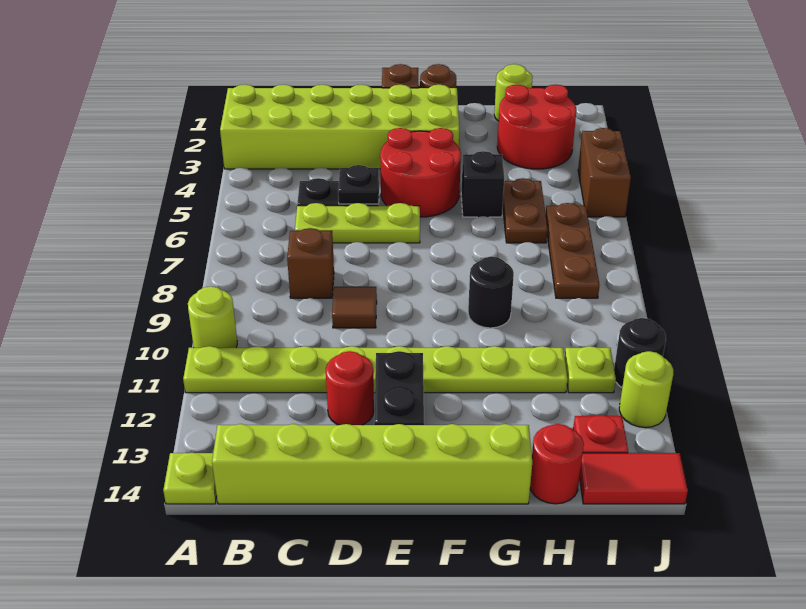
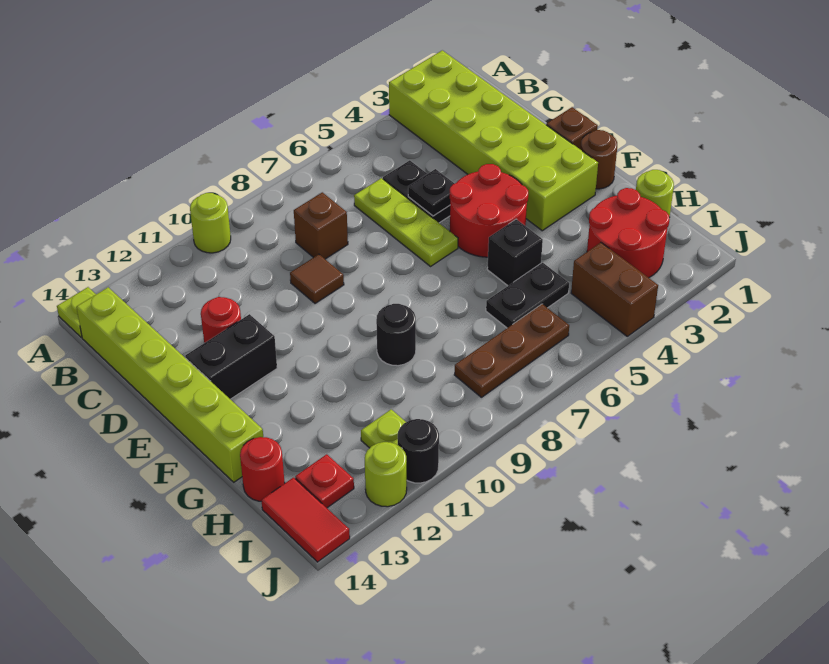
lime 1x8 plate [183,346,568,393] -> none
brown 1x2 plate [503,178,548,243] -> black 1x2 plate [486,263,569,328]
brown 1x2 brick [578,128,631,217] -> brown 1x2 brick turned to [571,243,658,336]

